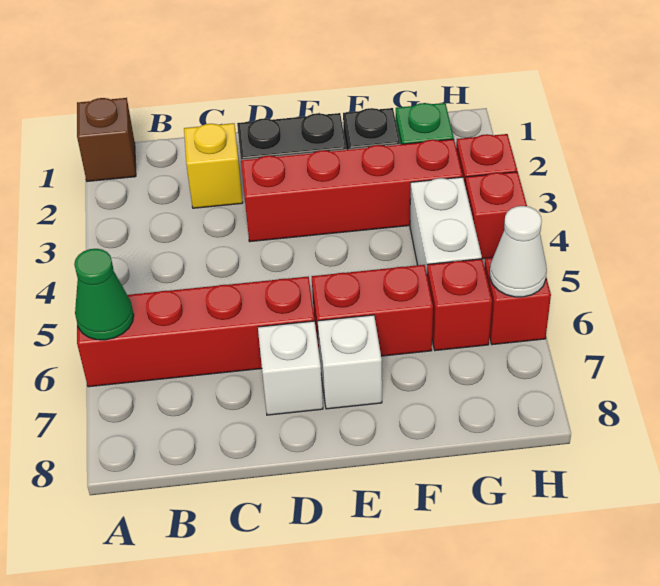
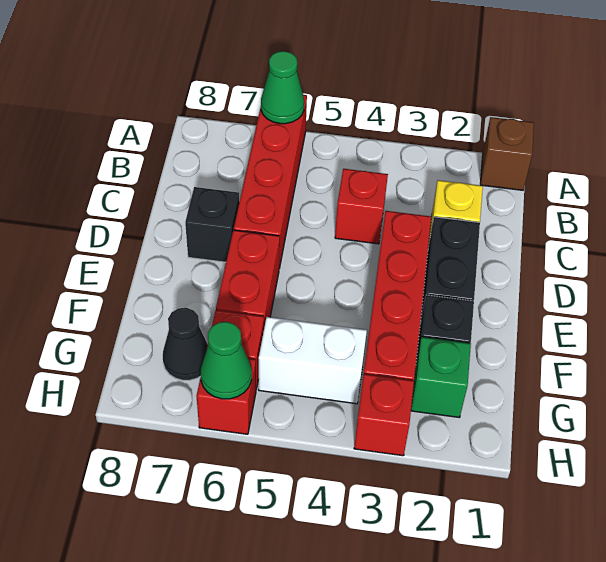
white 1x1 brick [258,321,323,415] -> black 1x1 brick [185,187,240,262]
white 1x1 brick [318,315,382,409] -> none
none -> black 1x1 cone [163,308,208,380]
red 1x1 brick [465,172,527,259] -> red 1x1 brick moved to [335,169,388,244]
white 1x1 cone [490,206,547,297] -> green 1x1 cone [201,322,252,399]

